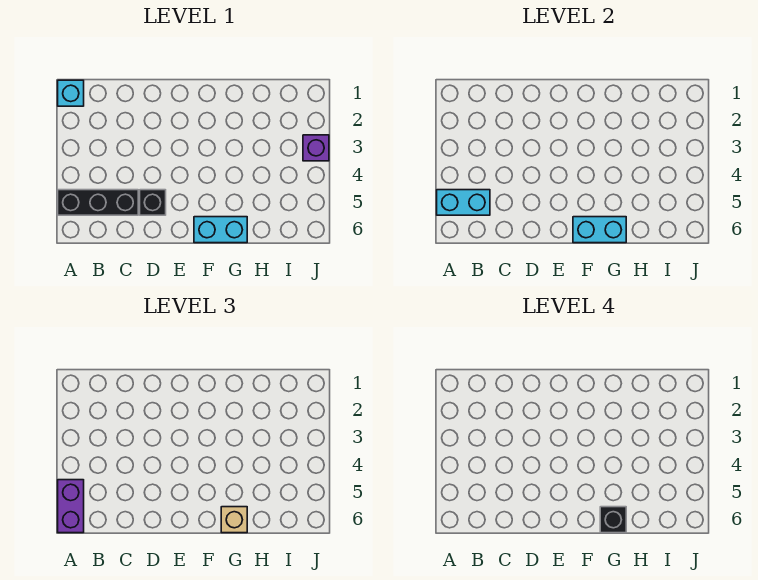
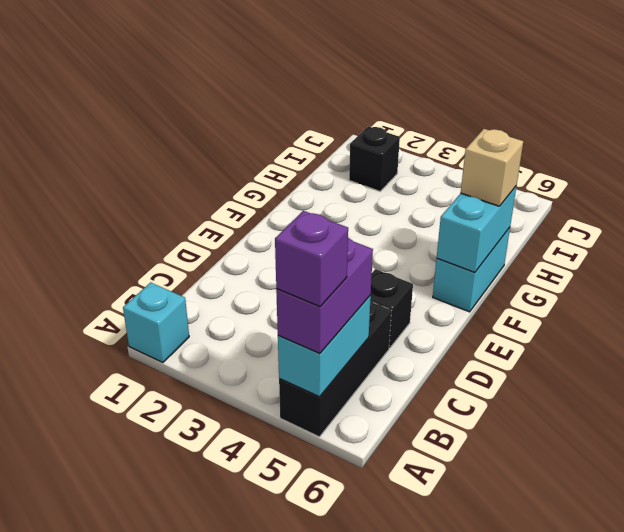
purple 1x2 brick [58,480,84,533] -> purple 1x2 brick turned to [276,238,373,354]
black 1x1 brick [600,507,626,533] -> black 1x1 brick moved to [349,126,400,191]
purple 1x1 brick [303,135,329,161] -> purple 1x1 brick moved to [275,211,348,307]

